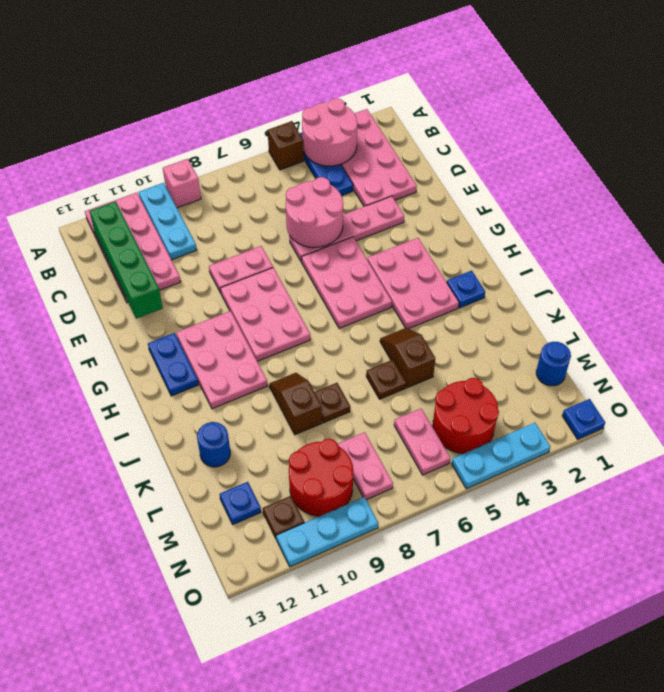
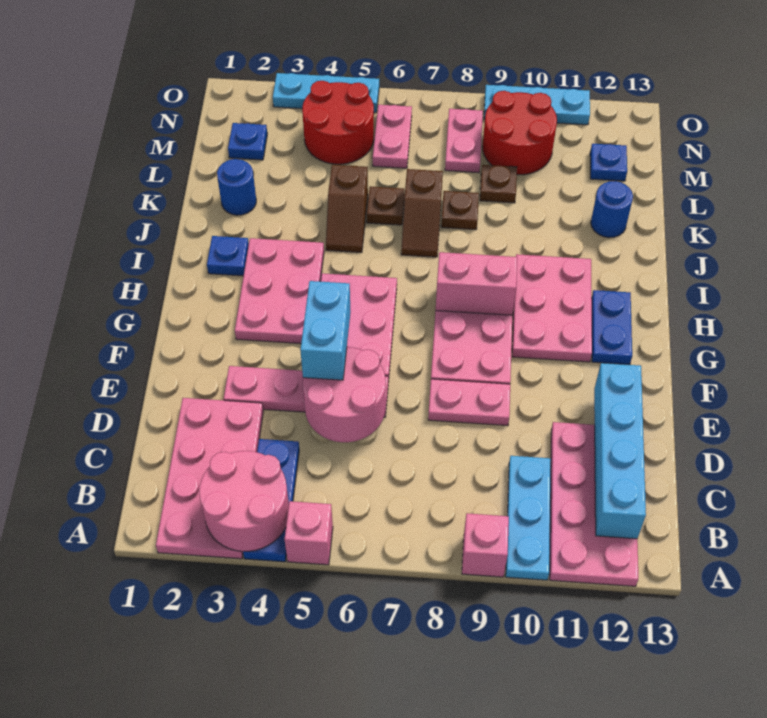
brown 1x1 brick [268,121,304,170] -> pink 1x1 brick [285,501,333,565]
green 1x4 brick [89,201,163,319] -> cyan 1x4 brick [594,363,646,539]
none -> cyan 1x2 brick [300,281,351,380]
none -> pink 1x2 brick [436,252,517,315]
brown 1x2 slope [269,373,322,435] -> brown 1x2 slope moved to [401,169,443,257]
blue 1x1 round brick [536,342,571,386] -> blue 1x1 round brick moved to [217,159,256,215]
brown 1x1 plate [263,496,304,538] -> brown 1x1 plate moved to [480,165,517,203]
blue 1x1 plate [562,399,605,439] -> blue 1x1 plate moved to [228,123,267,160]

